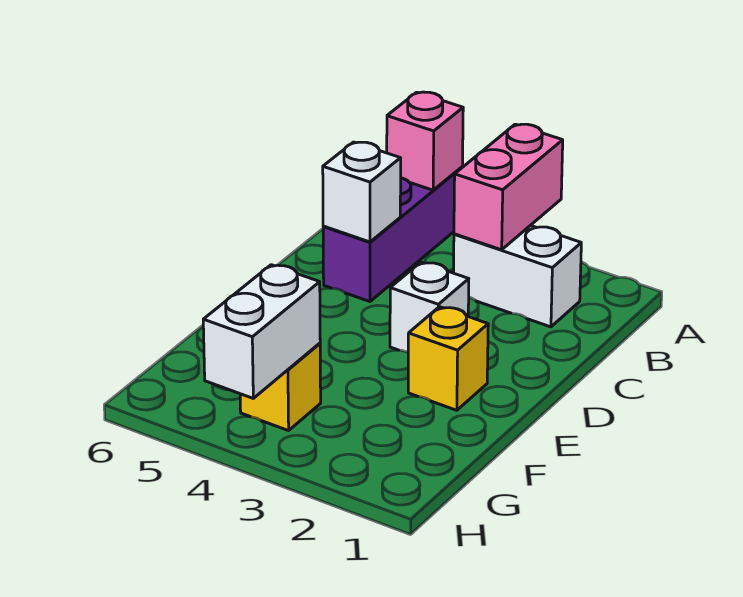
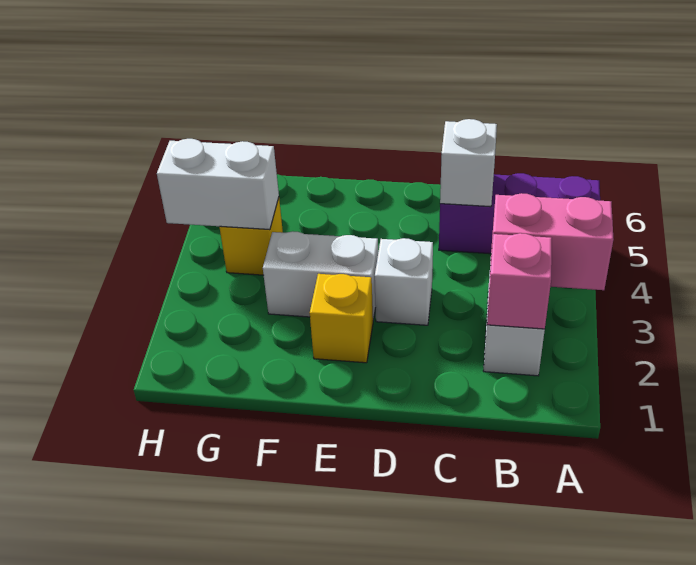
pink 1x1 brick [387,92,463,190] -> pink 1x1 brick moved to [487,233,552,329]
none -> white 1x2 brick [263,231,378,320]

